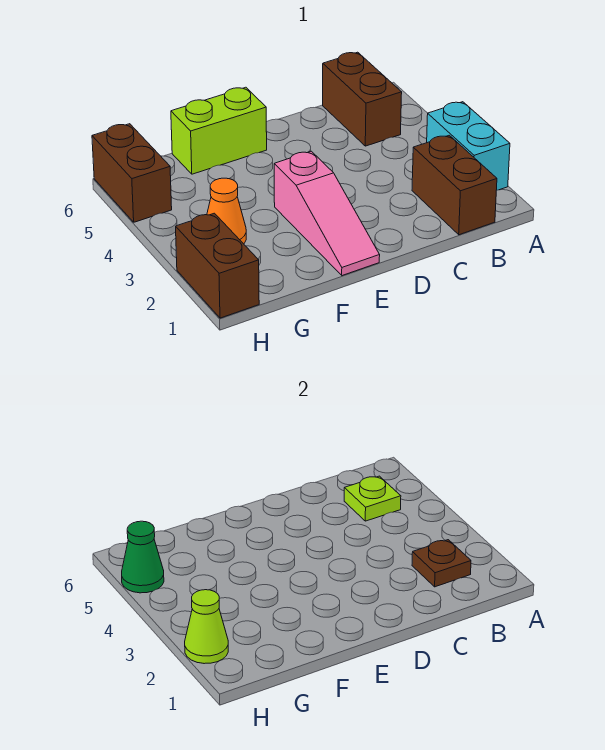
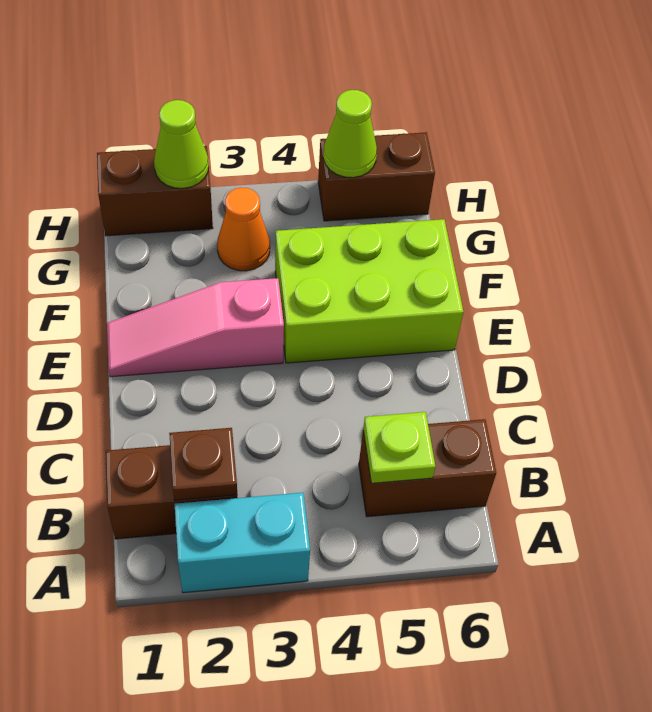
lime 1x2 brick [171,87,267,174] -> lime 2x3 brick [275,219,463,363]
green 1x1 cone [122,521,164,593] -> lime 1x1 cone [323,90,377,178]

